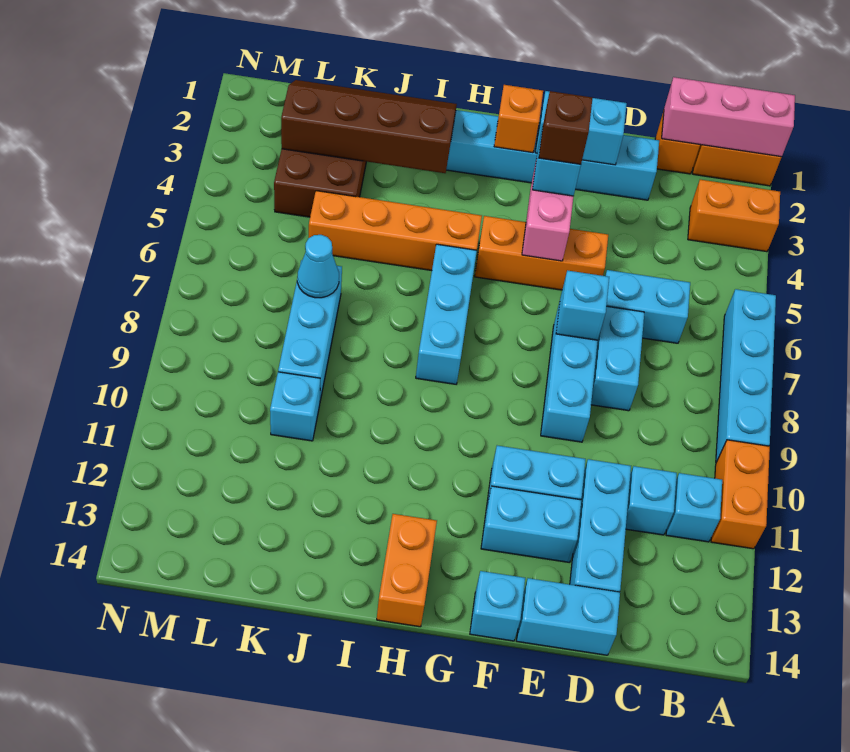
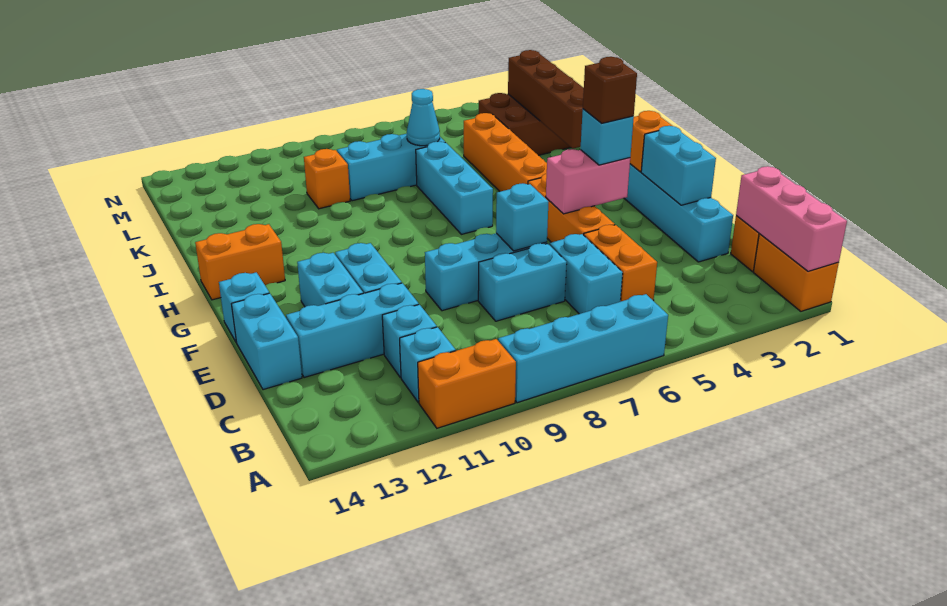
orange 1x2 brick [688,180,780,252] -> orange 1x2 brick moved to [584,225,657,302]
cyan 1x3 brick [416,244,477,384] -> cyan 1x3 brick turned to [416,141,493,234]
cyan 1x1 brick [270,372,320,441] -> orange 1x1 brick [304,149,350,209]

